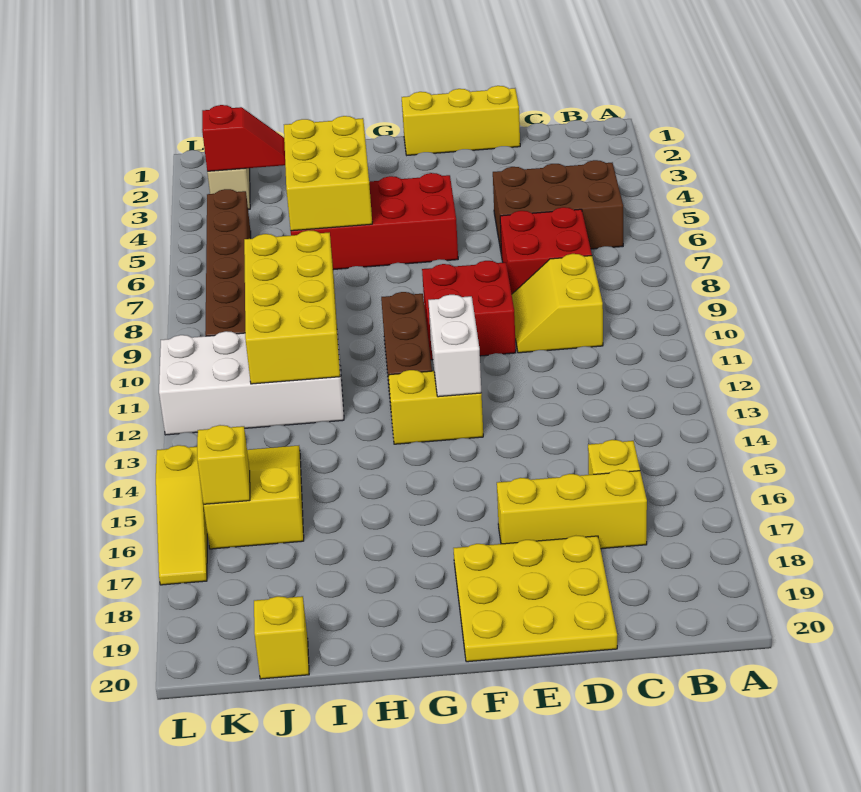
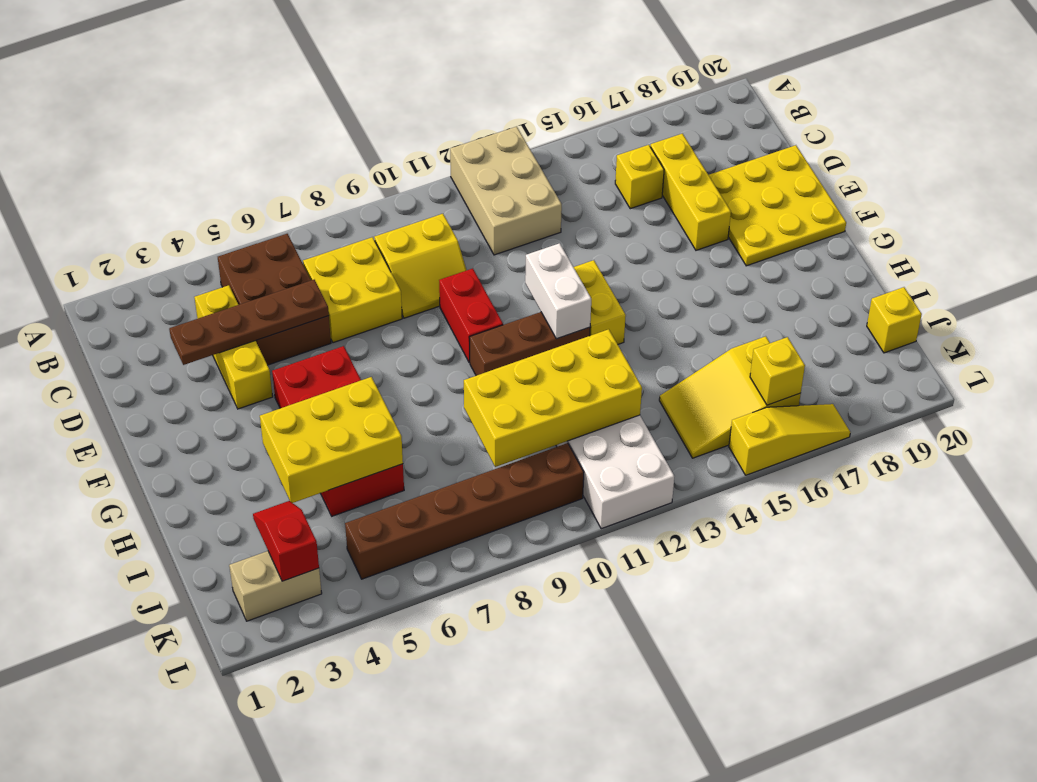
none -> tan 2x3 brick [450,127,562,255]
red 2x2 brick [500,207,592,294] -> yellow 2x2 brick [303,237,402,343]
yellow 1x3 brick [402,86,520,155] -> yellow 1x3 brick moved to [194,285,273,409]
none -> brown 1x4 plate [169,280,329,365]
red 2x2 brick [422,261,516,360] -> red 1x2 brick [439,269,503,363]
white 1x2 brick [428,295,481,397] -> white 1x2 brick turned to [525,243,591,339]

